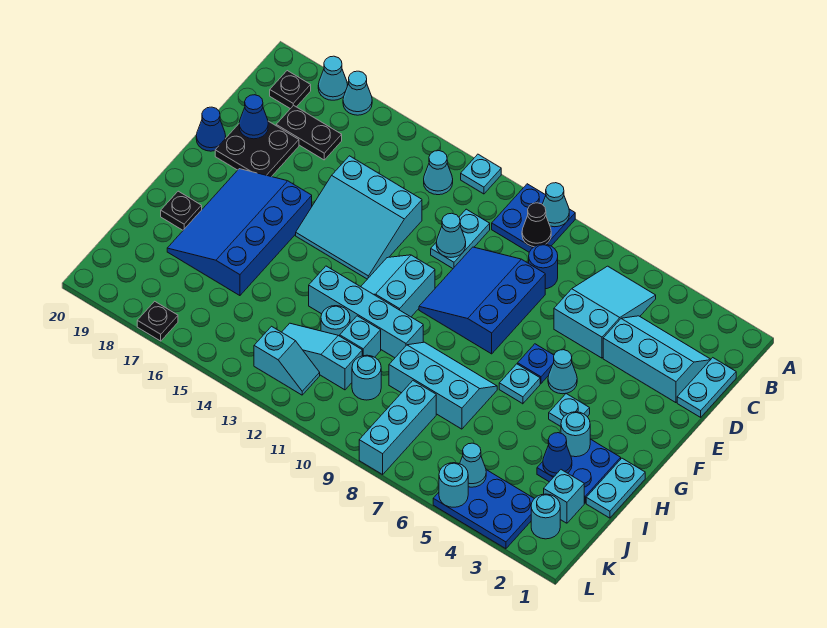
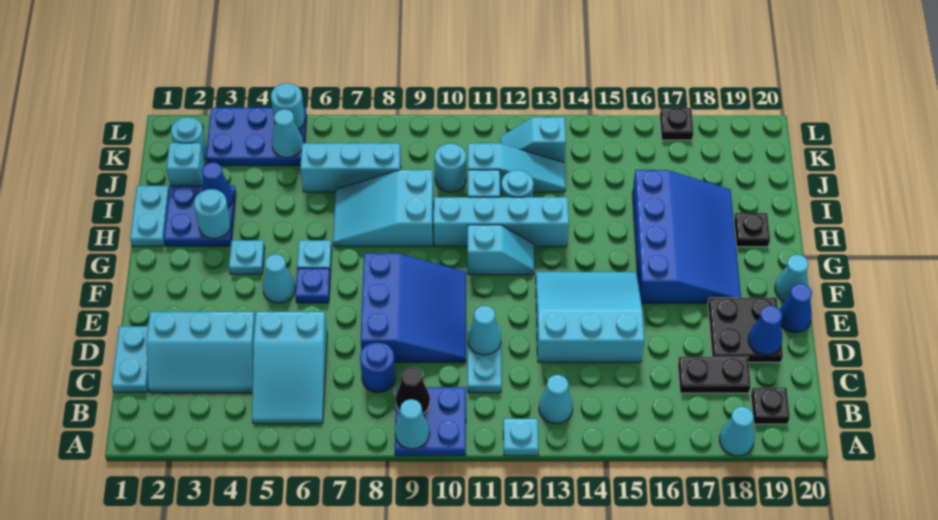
cyan 1x1 cone [343,71,372,115] -> cyan 1x1 cone moved to [775,255,809,301]
cyan 2x2 slope [361,255,435,317] -> cyan 1x2 slope [468,225,534,275]
cyan 2x3 slope [389,342,497,429] -> cyan 2x3 slope turned to [333,170,433,246]
cyan 1x3 brick [359,381,436,474] -> cyan 1x3 brick turned to [300,143,401,192]

